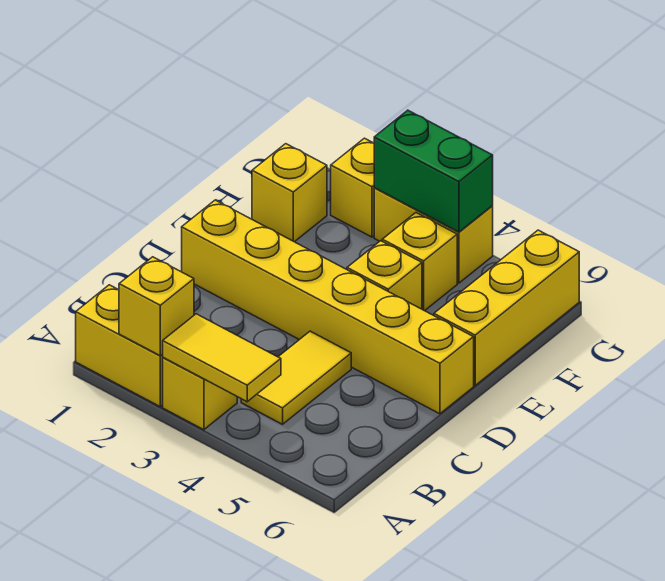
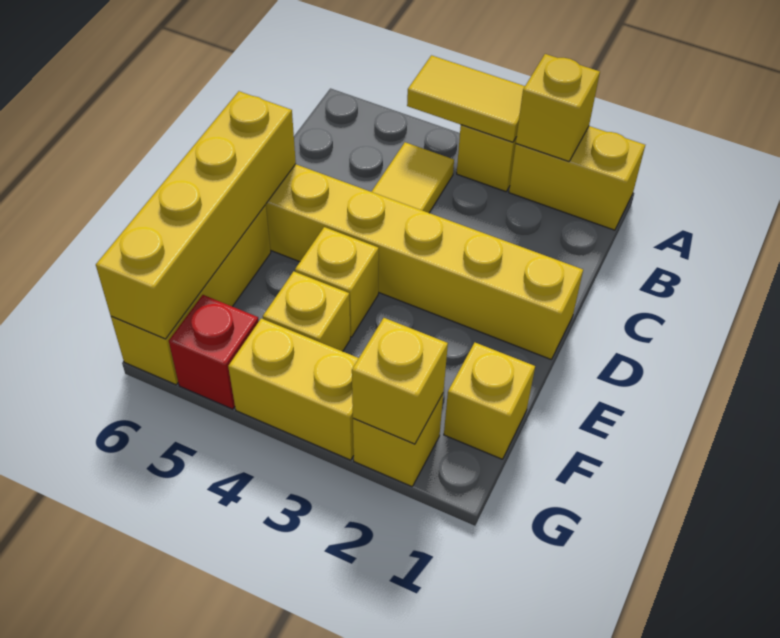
none -> yellow 1x4 brick [96,91,296,339]
none -> yellow 1x1 brick [352,318,448,444]
green 1x2 brick [374,110,493,232] -> none
none -> red 1x1 brick [169,295,259,409]

